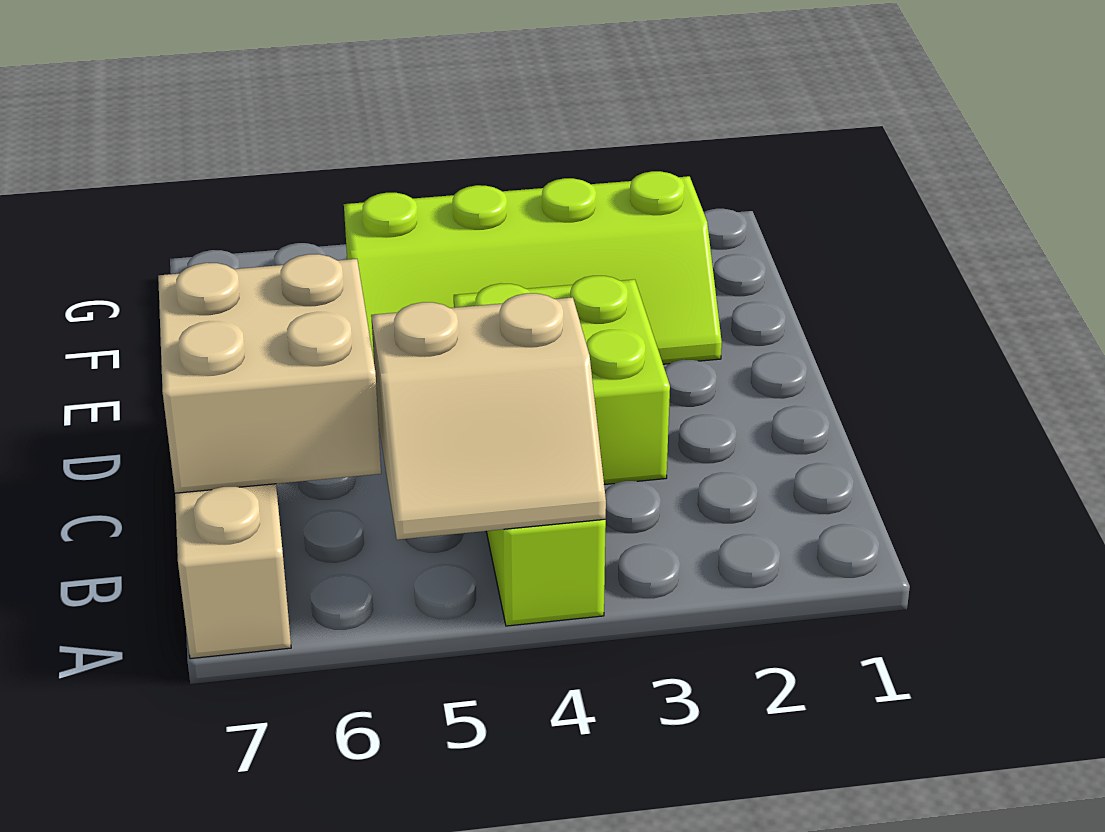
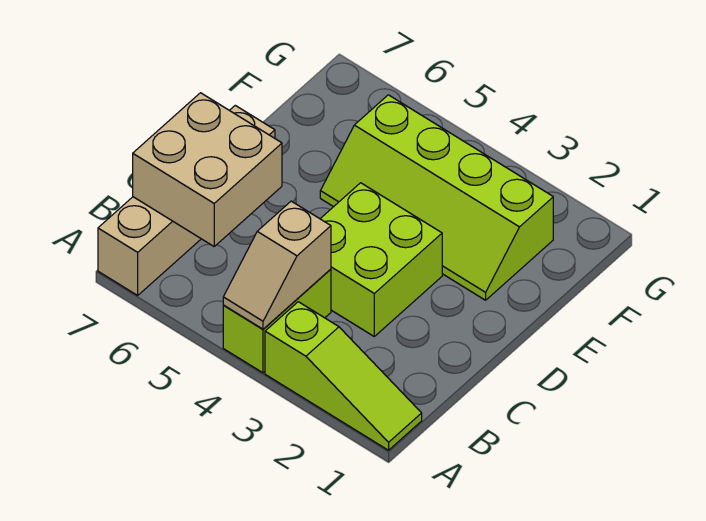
none -> lime 1x3 slope [265,302,422,450]
tan 2x2 slope [371,293,606,540] -> tan 1x2 slope [223,201,331,329]

